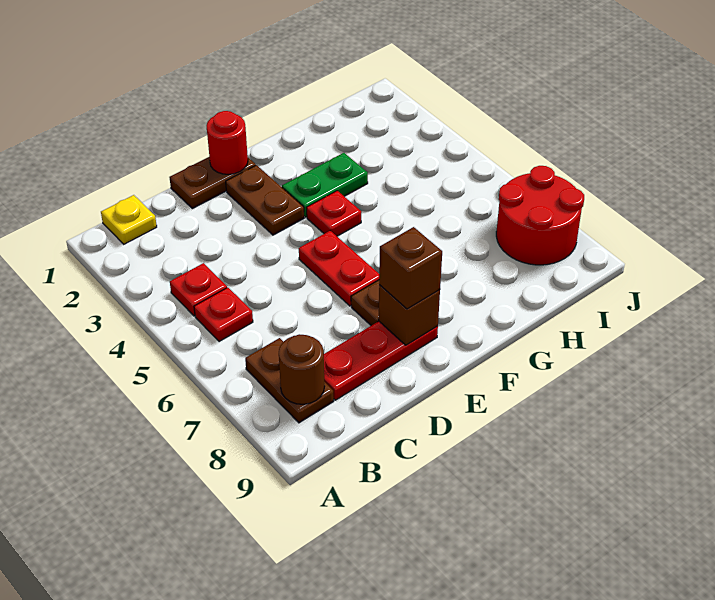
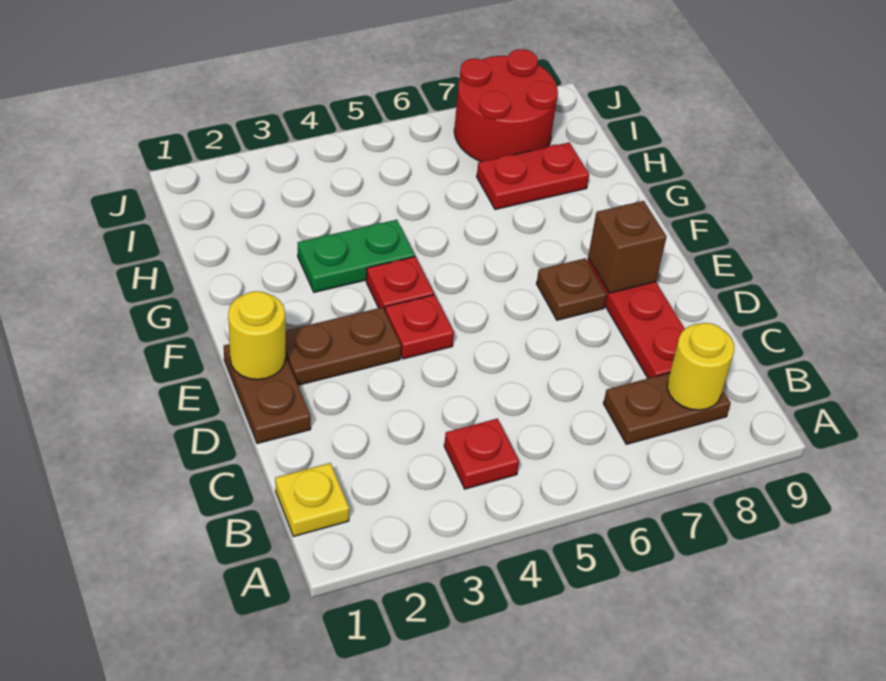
red 1x1 plate [194,288,253,342] -> red 1x1 plate moved to [385,295,454,359]
brown 1x1 round brick [279,334,325,404] -> yellow 1x1 round brick [667,323,734,410]
red 1x1 round brick [207,111,248,174] -> yellow 1x1 round brick [228,291,285,380]
red 1x2 plate [299,231,379,306] -> red 1x2 plate moved to [477,142,589,209]
brown 1x1 brick [379,227,442,309] -> none
green 1x2 plate [282,153,368,217] -> green 1x2 plate turned to [298,220,415,292]

